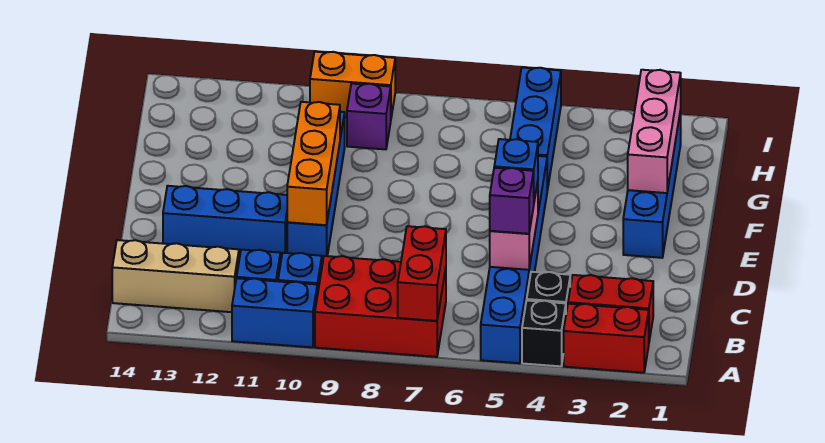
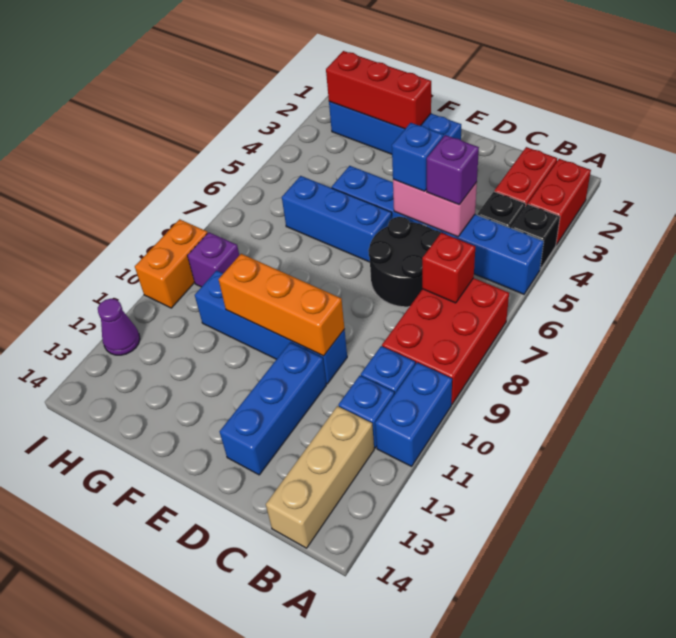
red 1x2 brick [398,226,446,321] -> red 1x1 brick [422,233,475,303]
none -> black 2x2 round brick [368,217,441,307]
pink 1x3 brick [628,70,681,193] -> red 1x3 brick [326,51,431,129]
blue 1x3 brick [510,68,561,190] -> blue 1x3 brick moved to [282,176,392,262]
none -> purple 1x1 cone [98,299,140,355]

